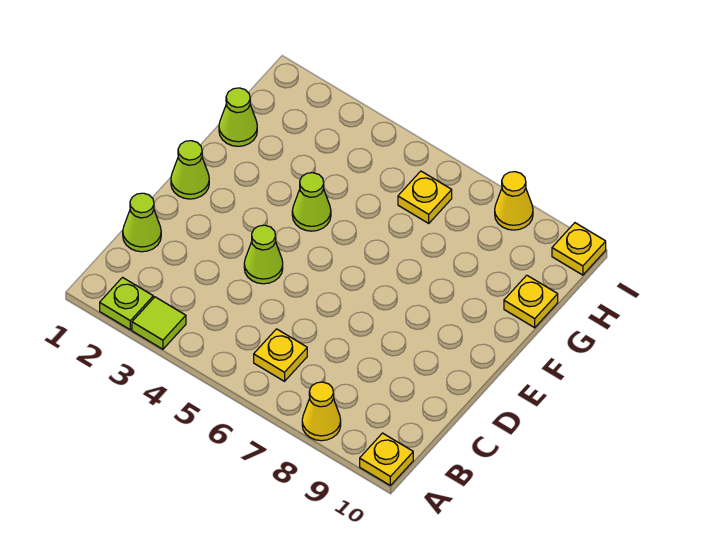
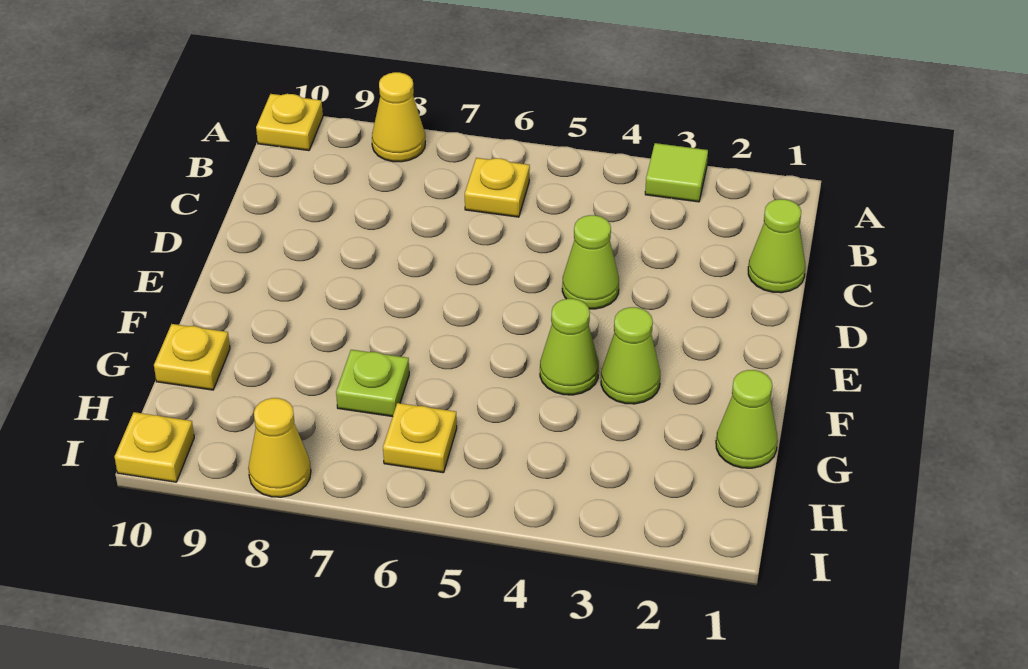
lime 1x1 plate [100,278,153,330] -> lime 1x1 plate moved to [336,350,409,417]
lime 1x1 cone [171,141,209,199] -> lime 1x1 cone moved to [601,307,660,404]

